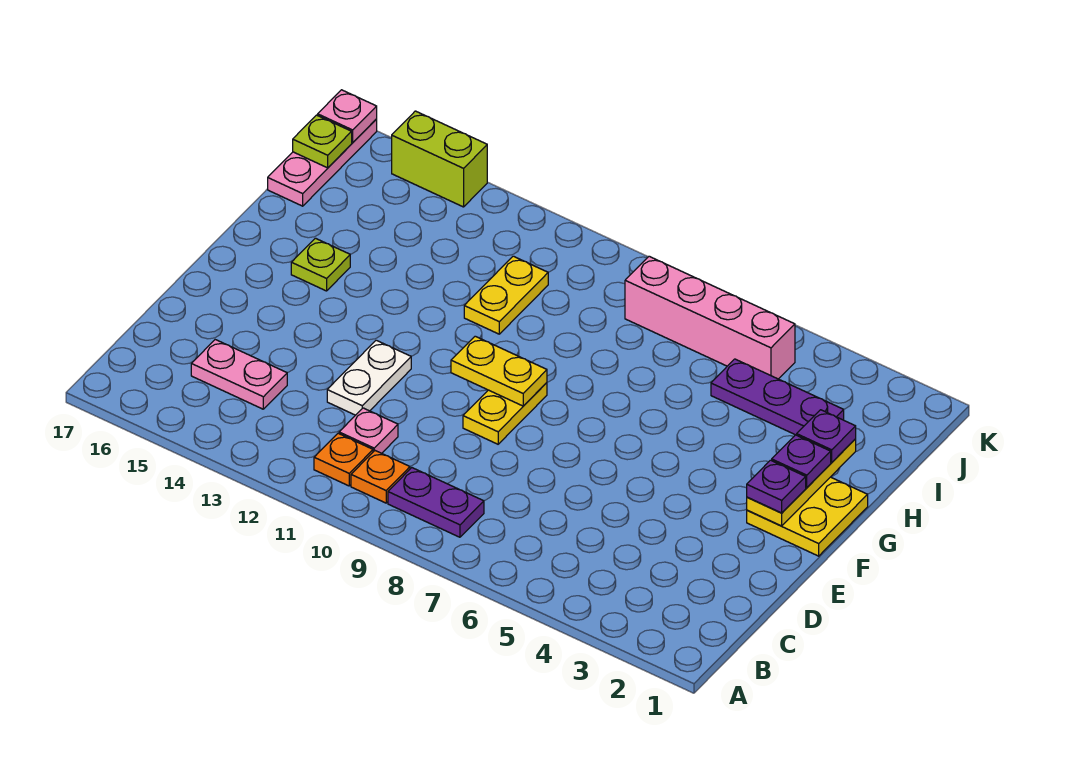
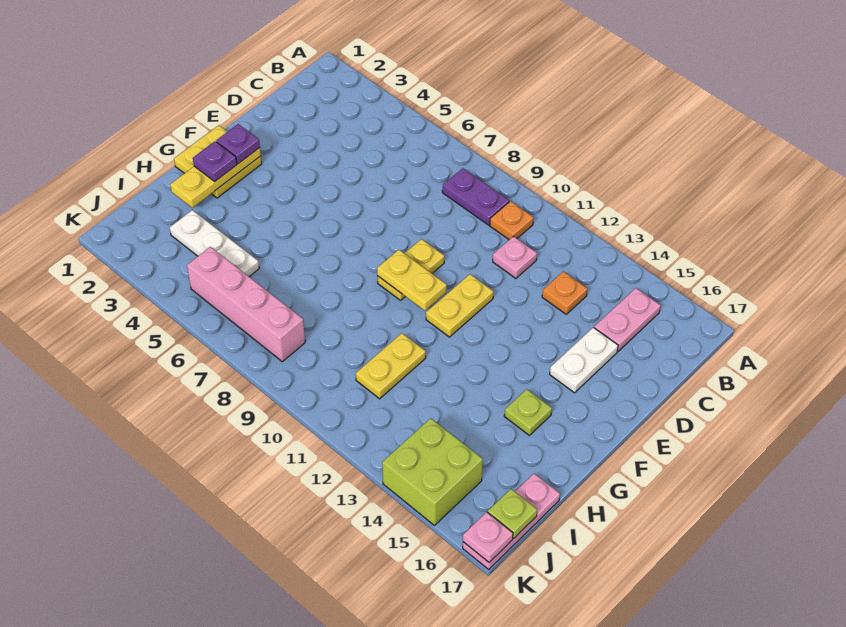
orange 1x1 plate [314,433,373,486] -> orange 1x1 plate moved to [542,271,587,314]
pink 1x2 plate [191,340,287,409] -> pink 1x2 plate turned to [594,288,661,351]
white 1x2 plate [327,340,411,415] -> white 1x2 plate moved to [550,327,618,393]
none -> yellow 1x2 plate [426,274,494,337]
purple 1x1 plate [797,410,856,462] -> none
purple 1x3 plate [711,359,844,435] -> white 1x3 plate [170,210,259,277]
lime 1x2 brick [392,111,487,207] -> lime 2x2 brick [382,418,483,525]

